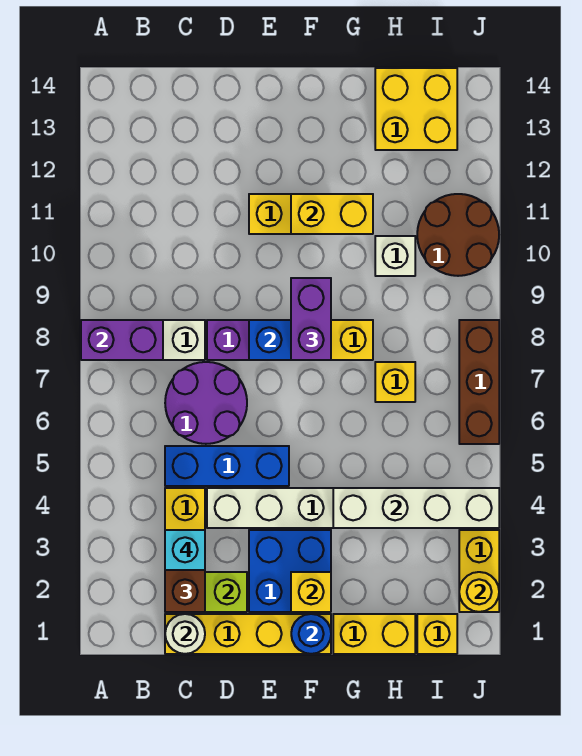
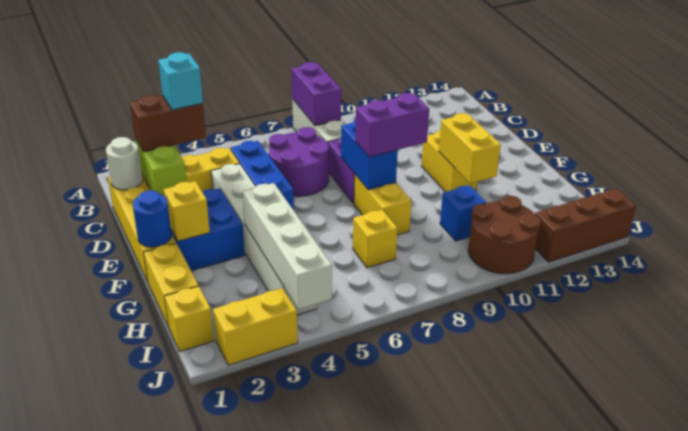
white 1x1 brick [375,236,415,276] -> blue 1x1 brick [440,185,486,241]
yellow 2x2 brick [375,68,457,150] -> none
yellow 1x1 round brick [459,572,499,612] -> none
brown 1x3 brick [459,320,499,444] -> brown 1x3 brick moved to [535,189,636,262]

